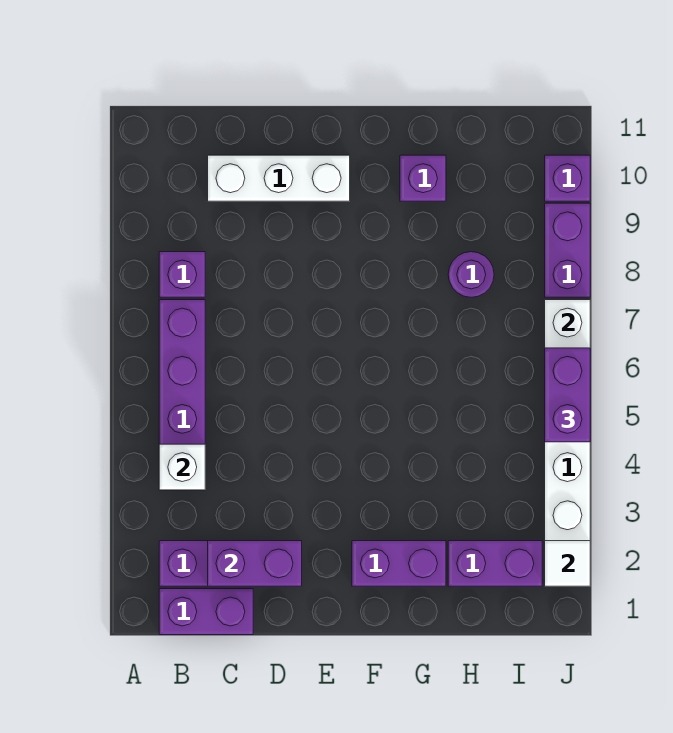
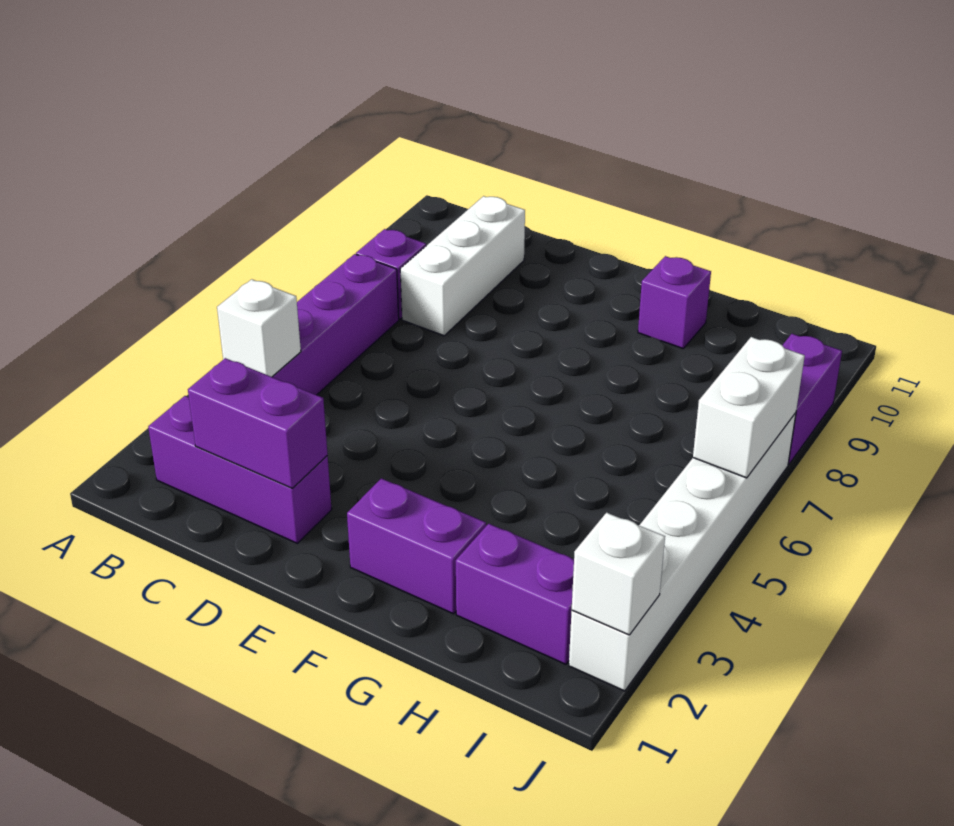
purple 1x2 brick [159,589,253,635] -> none
white 1x3 brick [208,155,350,201] -> white 1x3 brick turned to [400,196,525,336]
purple 1x1 round brick [448,252,494,297] -> none
white 1x1 tile [545,541,590,586] -> white 1x1 brick [572,513,665,635]
purple 1x2 brick [545,348,590,442] -> none
purple 1x1 brick [545,155,590,201] -> none

